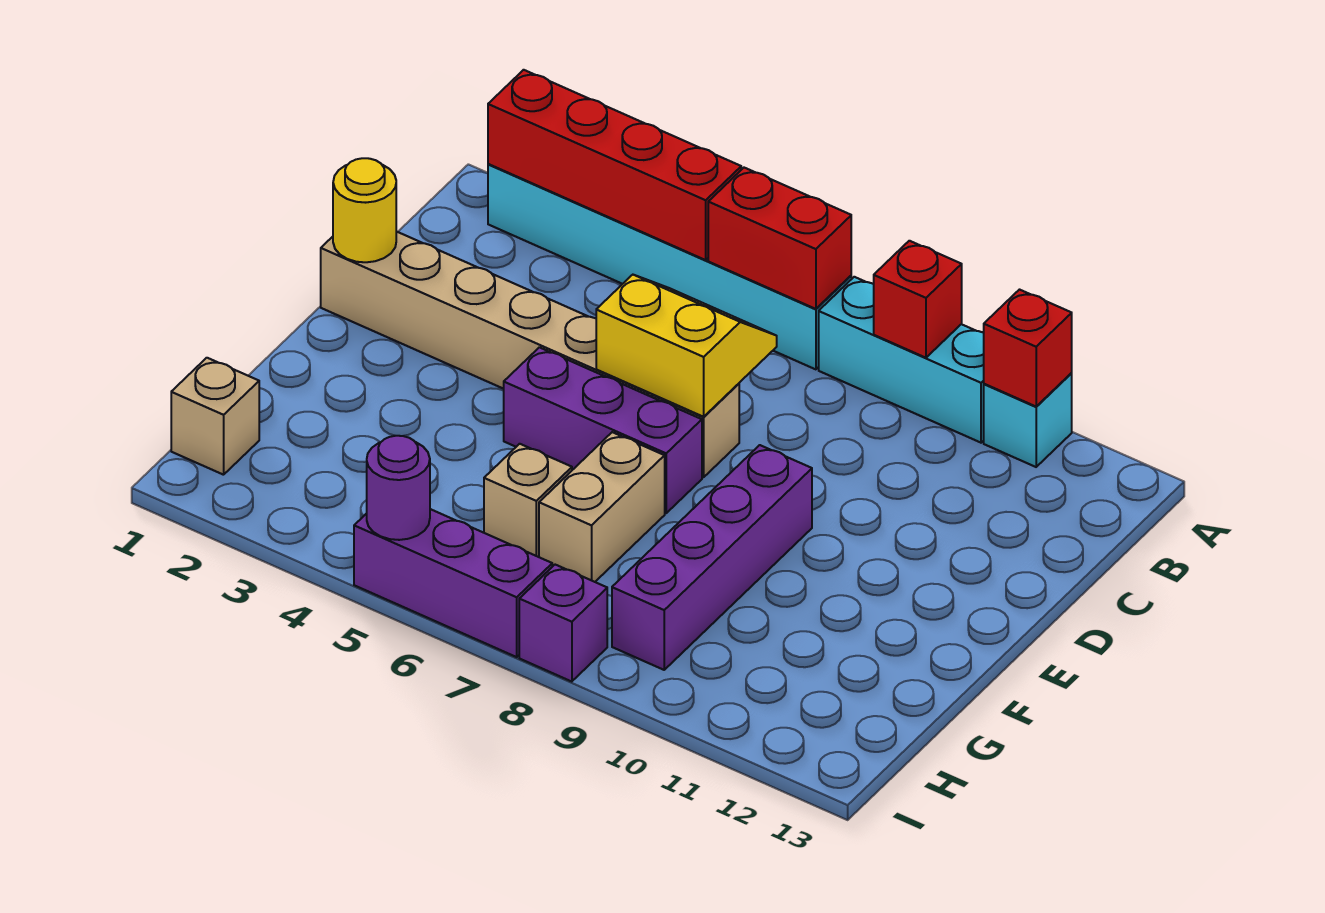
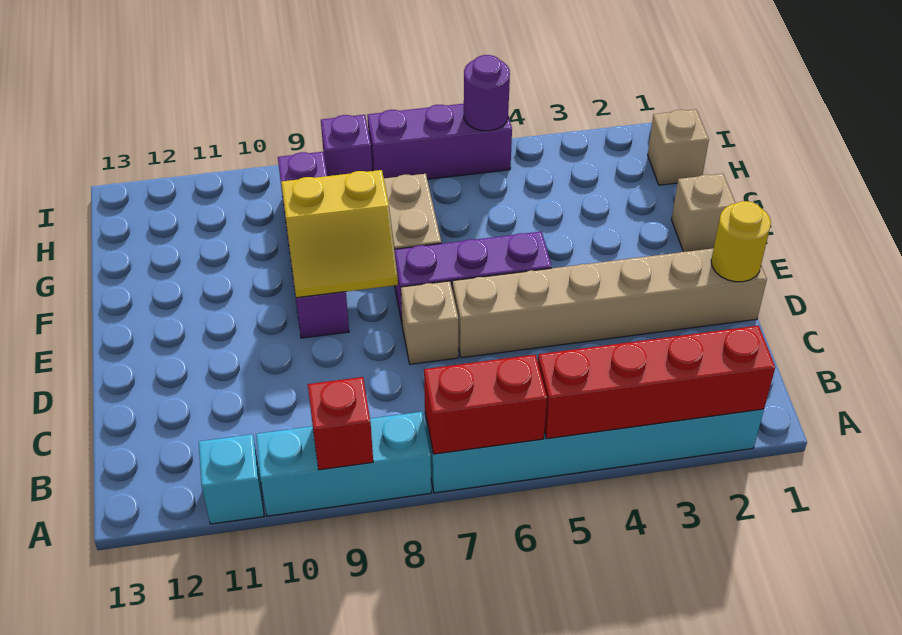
red 1x1 brick [984,290,1072,406] -> none
yellow 2x2 slope [596,275,777,417] -> yellow 2x2 slope moved to [281,170,398,298]
tan 1x1 brick [484,444,572,557] -> tan 1x1 brick moved to [672,174,735,252]

